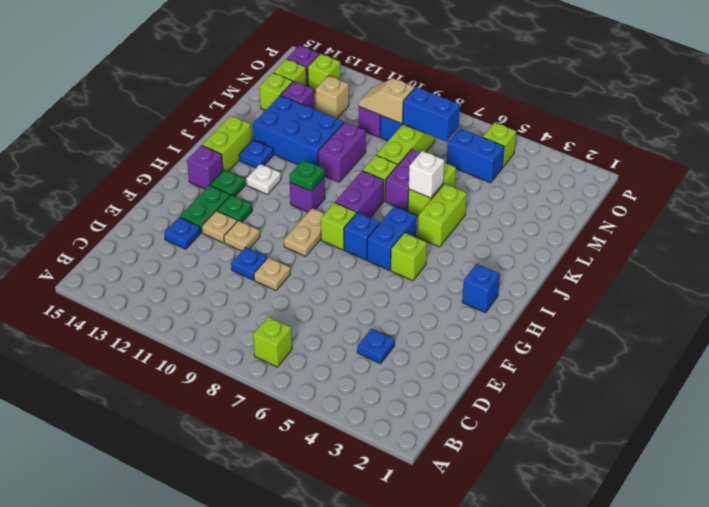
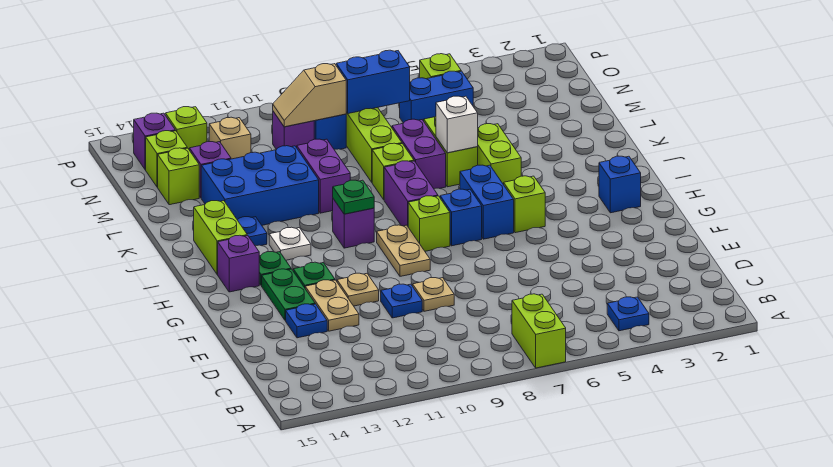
lime 1x1 brick [253,317,292,367] -> lime 1x2 brick [512,294,566,368]
blue 1x1 plate [357,329,395,364] -> blue 1x1 plate moved to [607,297,649,331]
tan 1x1 plate [202,211,237,243] -> tan 1x2 plate [305,280,359,331]

